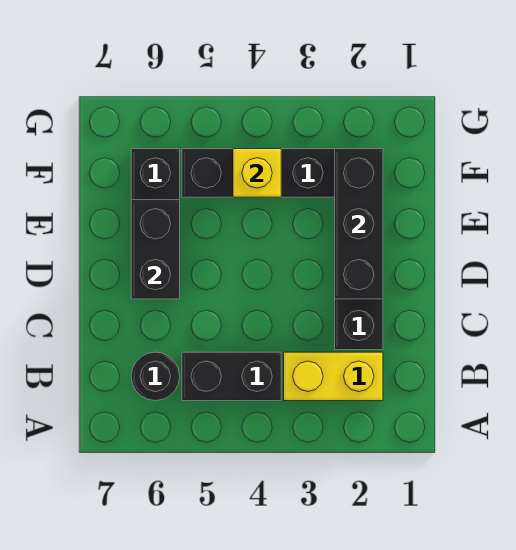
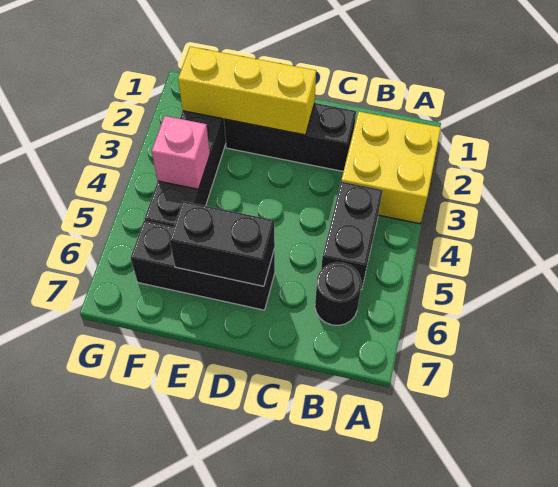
yellow 1x2 brick [284,352,383,401] -> yellow 2x2 brick [341,112,441,224]
black 1x3 brick [335,149,383,299] -> yellow 1x3 brick [178,47,316,135]
yellow 1x1 brick [233,149,281,197] -> pink 1x1 brick [152,116,210,189]

